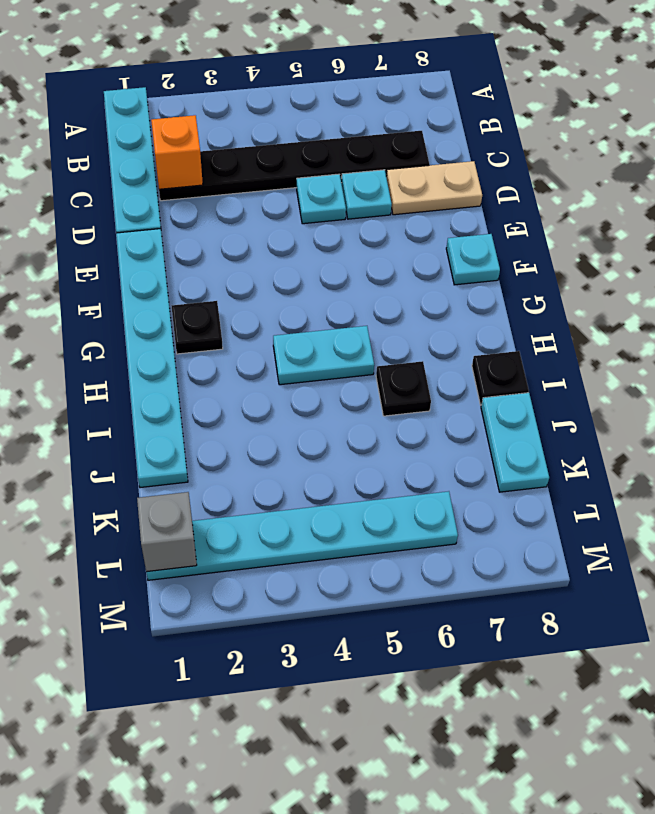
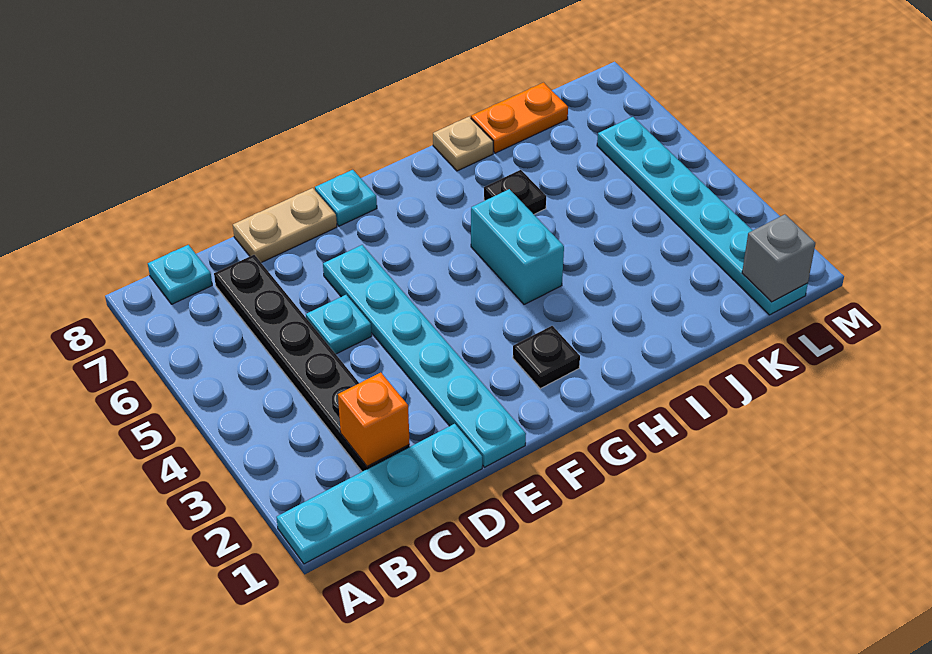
cyan 1x1 plate [341,170,392,219] -> cyan 1x1 plate moved to [148,245,212,304]
tan 1x2 plate [386,161,482,215] -> tan 1x2 plate turned to [233,188,337,263]
cyan 1x6 plate [116,229,188,488] -> cyan 1x6 plate turned to [323,245,526,467]
cyan 1x2 plate [273,326,374,385] -> cyan 1x2 brick [471,189,564,305]
black 1x1 plate [472,351,529,405] -> tan 1x1 plate [433,117,493,171]
cyan 1x2 plate [481,393,549,492] -> orange 1x2 plate [471,83,568,153]

